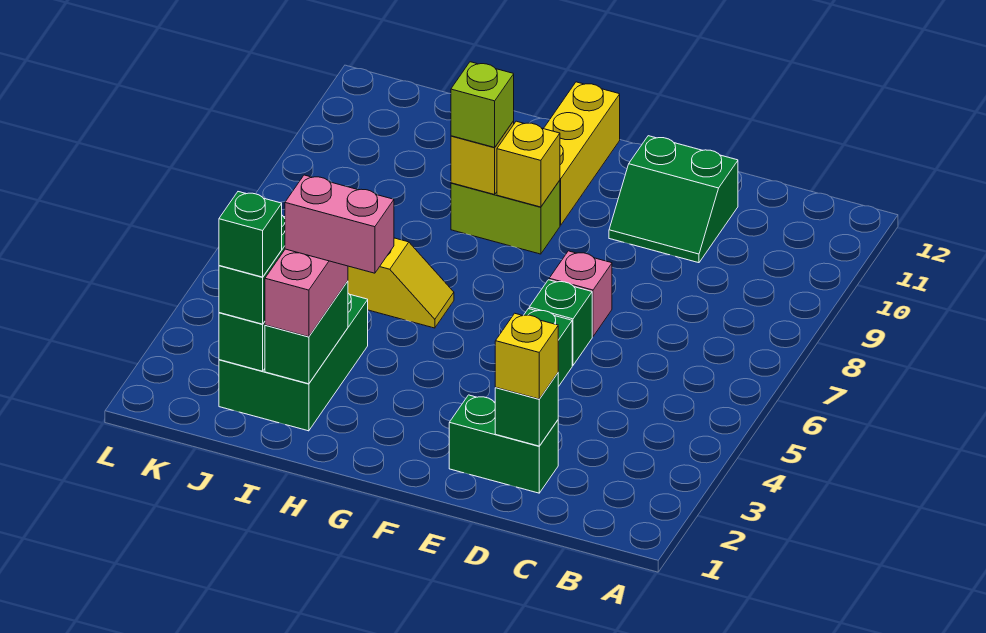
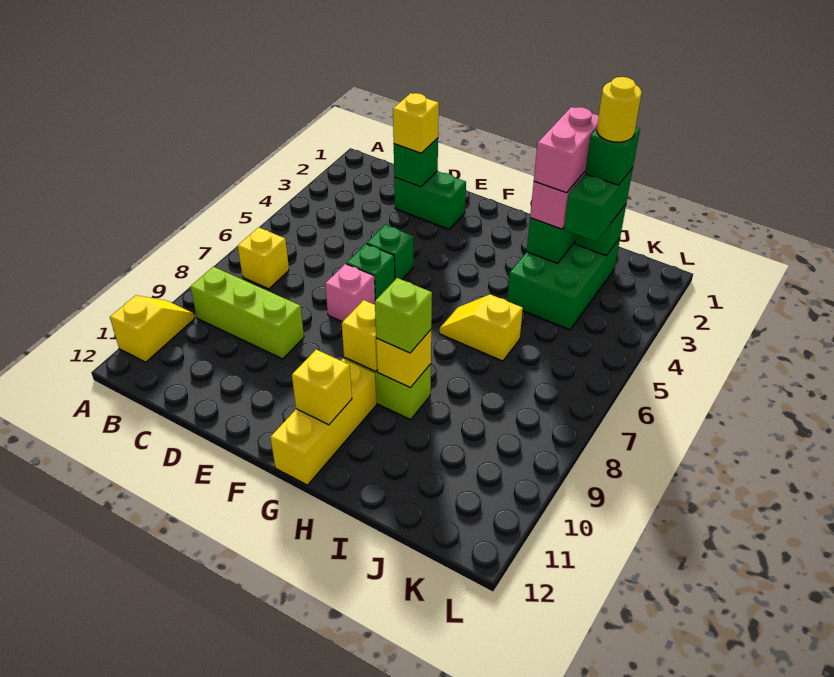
none -> yellow 1x2 slope [110,295,194,362]
none -> yellow 1x1 brick [238,227,289,289]
none -> lime 1x3 brick [190,267,304,359]
green 2x2 slope [609,136,738,263] -> none
none -> yellow 1x1 brick [292,350,352,425]
pink 1x2 brick [285,175,394,273] -> pink 1x2 brick turned to [534,107,599,193]
none -> yellow 1x1 round brick [597,77,641,142]

